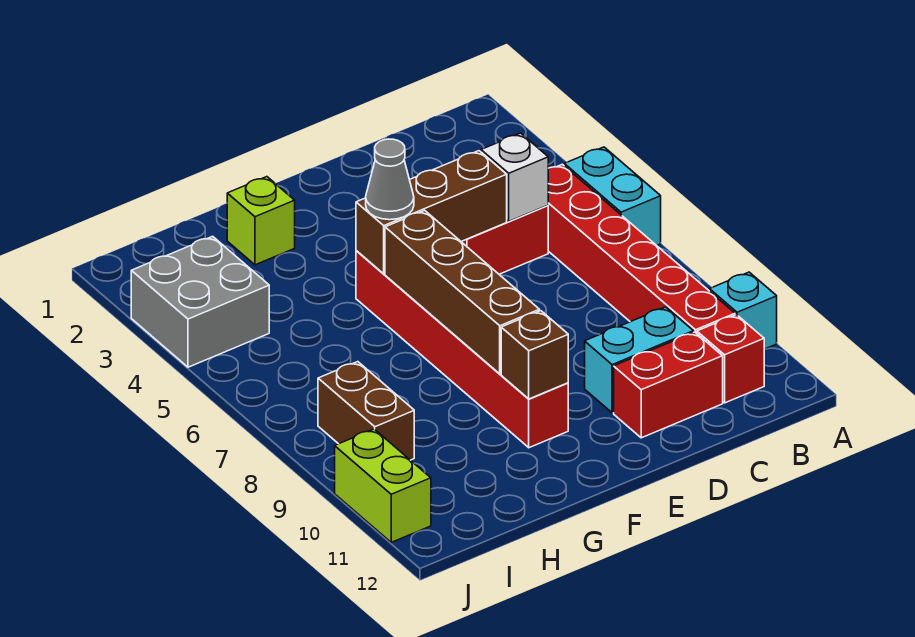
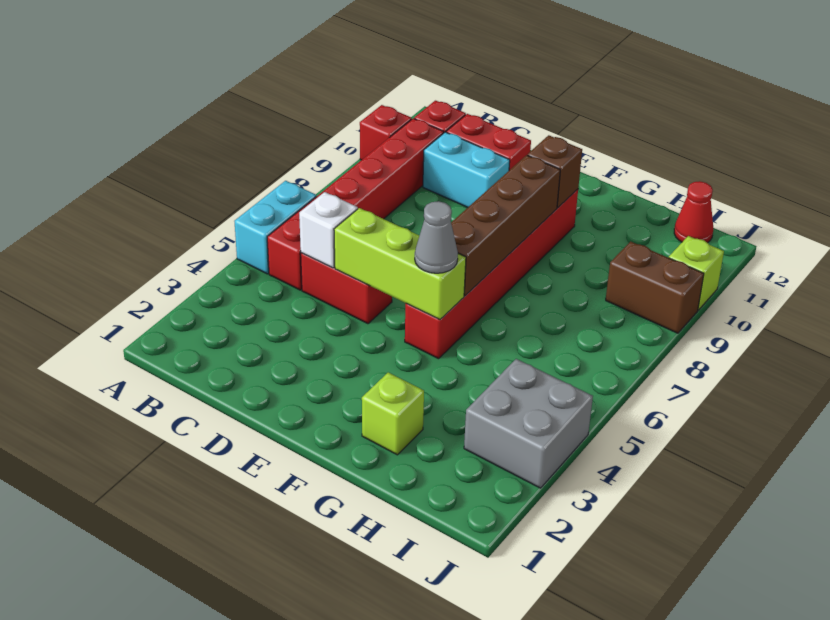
cyan 1x1 brick [710,272,777,349] -> red 1x1 brick [360,105,412,160]
brown 1x3 brick [356,151,507,274] -> lime 1x3 brick [334,208,466,319]
brown 1x2 brick [318,362,414,460] -> brown 1x2 brick turned to [606,241,704,333]
none -> red 1x1 cone [674,181,713,243]
lime 1x2 brick [335,429,431,542] -> lime 1x1 brick [669,236,724,310]

